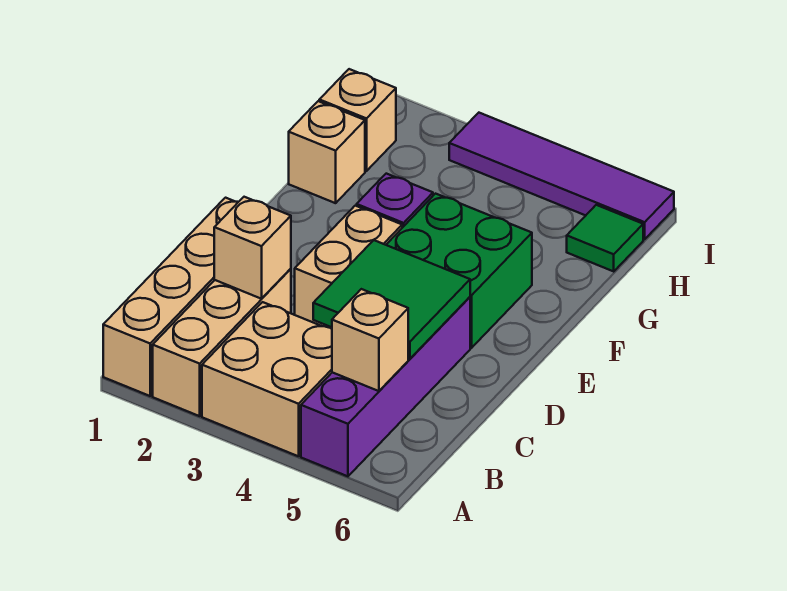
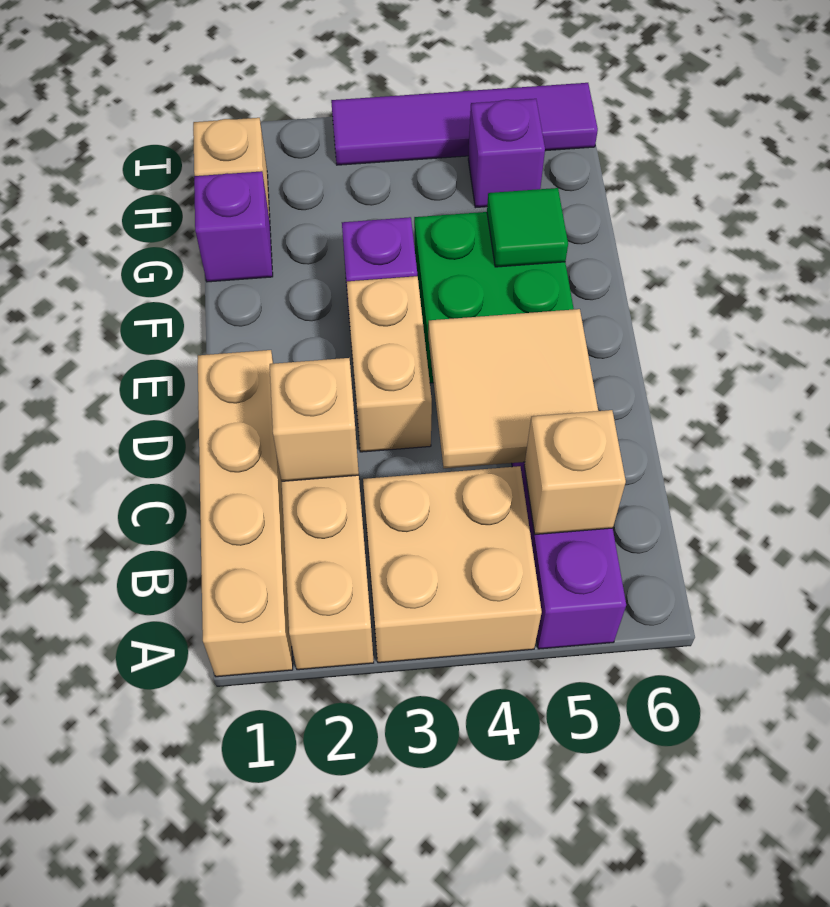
green 2x2 tile [313,240,470,359] -> tan 2x2 tile [428,309,598,468]
tan 1x1 brick [289,101,365,203] -> purple 1x1 brick [194,171,273,282]
none -> purple 1x1 brick [468,99,545,208]
green 1x1 tile [567,205,643,271] -> green 1x1 tile moved to [487,188,568,267]

